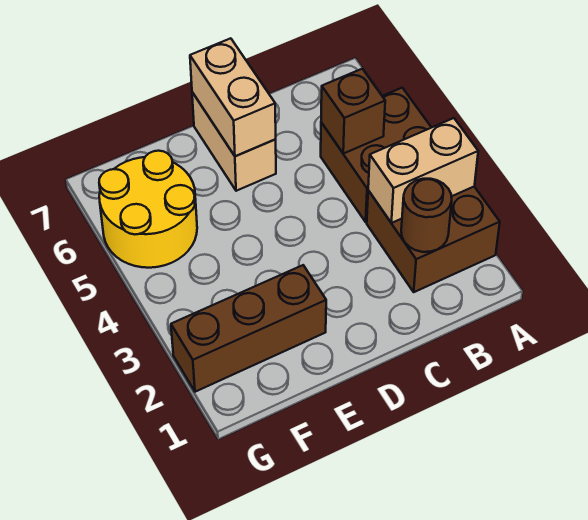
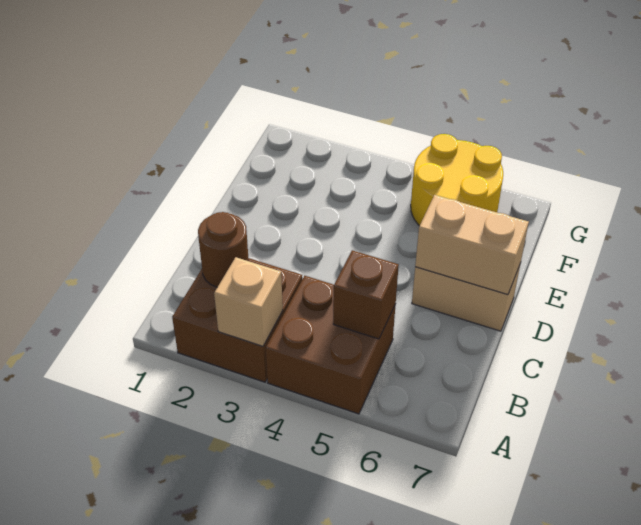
tan 1x2 brick [368,118,478,223] -> tan 1x1 brick [214,257,283,346]
brown 1x3 brick [171,265,326,392] -> none

